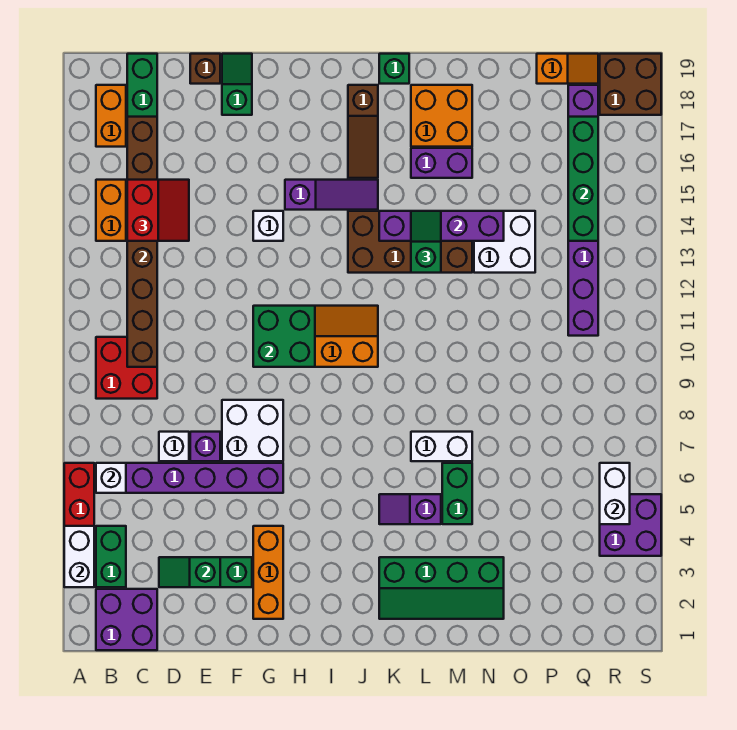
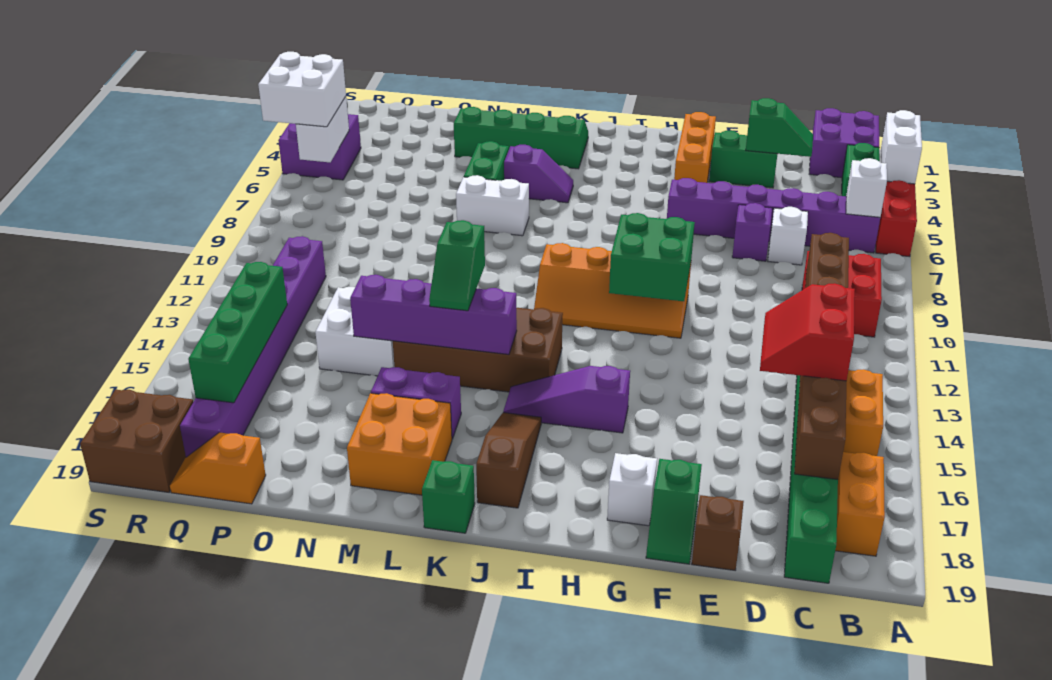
white 2x2 brick [222,400,283,461] -> white 2x2 brick moved to [258,52,346,127]
white 1x1 brick [253,211,283,241] -> white 1x1 brick moved to [607,453,657,526]

